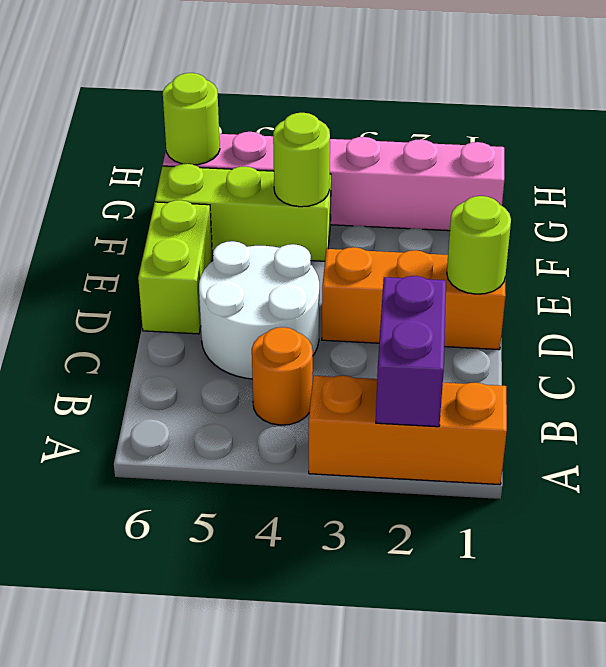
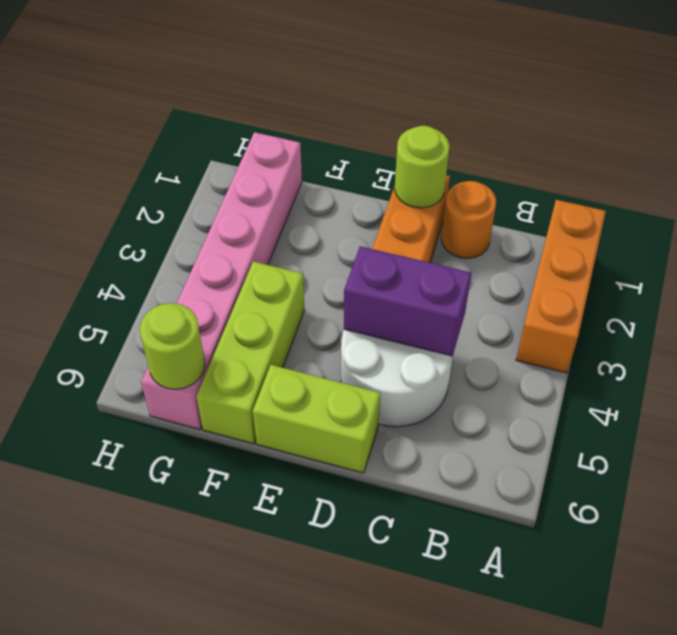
purple 1x2 brick [376,276,446,427] -> purple 1x2 brick moved to [344,246,471,356]
orange 1x1 round brick [252,327,313,425] -> orange 1x1 round brick moved to [441,181,496,258]
lime 1x1 round brick [273,113,330,207] -> none

